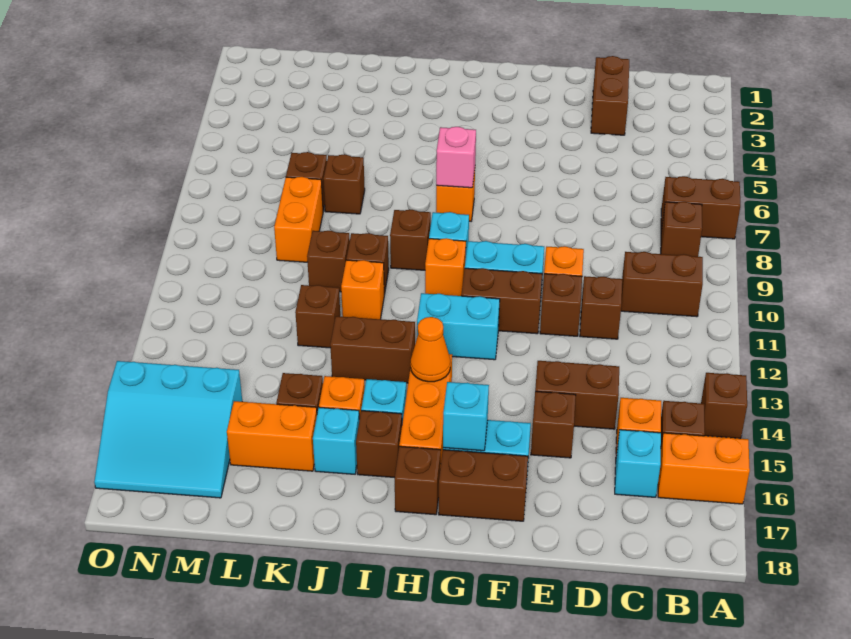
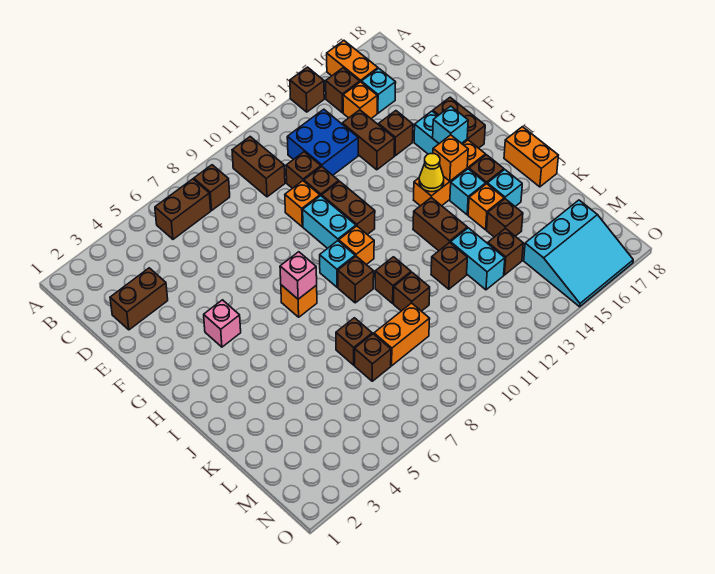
brown 1x2 brick [661,176,740,239] -> brown 1x2 brick turned to [155,179,211,239]
none -> blue 2x2 brick [287,109,358,175]
none -> pink 1x1 brick [204,300,241,347]
cyan 1x2 brick [417,293,500,360] -> cyan 1x2 brick moved to [451,228,505,290]
orange 1x1 cone [411,317,451,382] -> yellow 1x1 cone [419,153,444,192]
brown 1x1 brick [395,446,441,515] -> brown 1x1 brick moved to [488,228,523,275]
orange 1x1 brick [341,260,384,319] -> orange 1x1 brick moved to [433,135,468,181]
orange 1x2 brick [227,401,317,471] -> orange 1x2 brick moved to [504,127,558,187]
cyan 3x3 slope [94,361,242,498] -> cyan 3x3 slope turned to [524,200,633,307]

